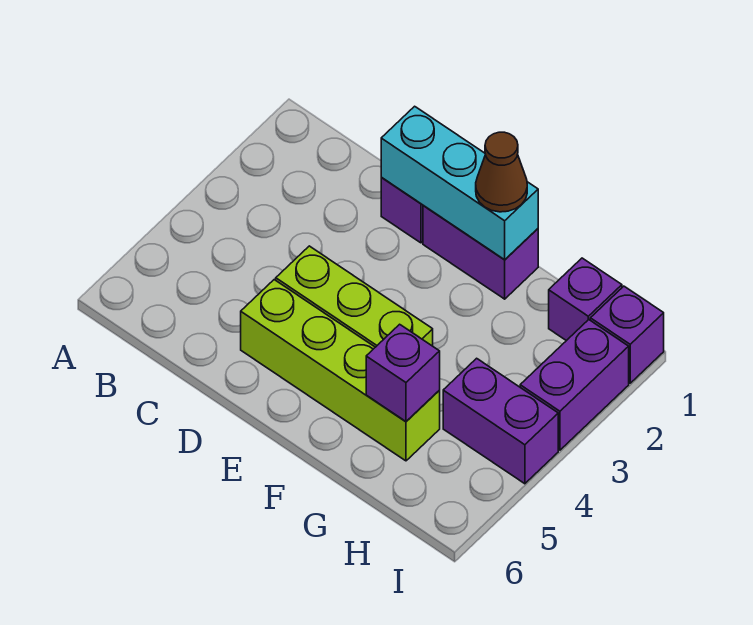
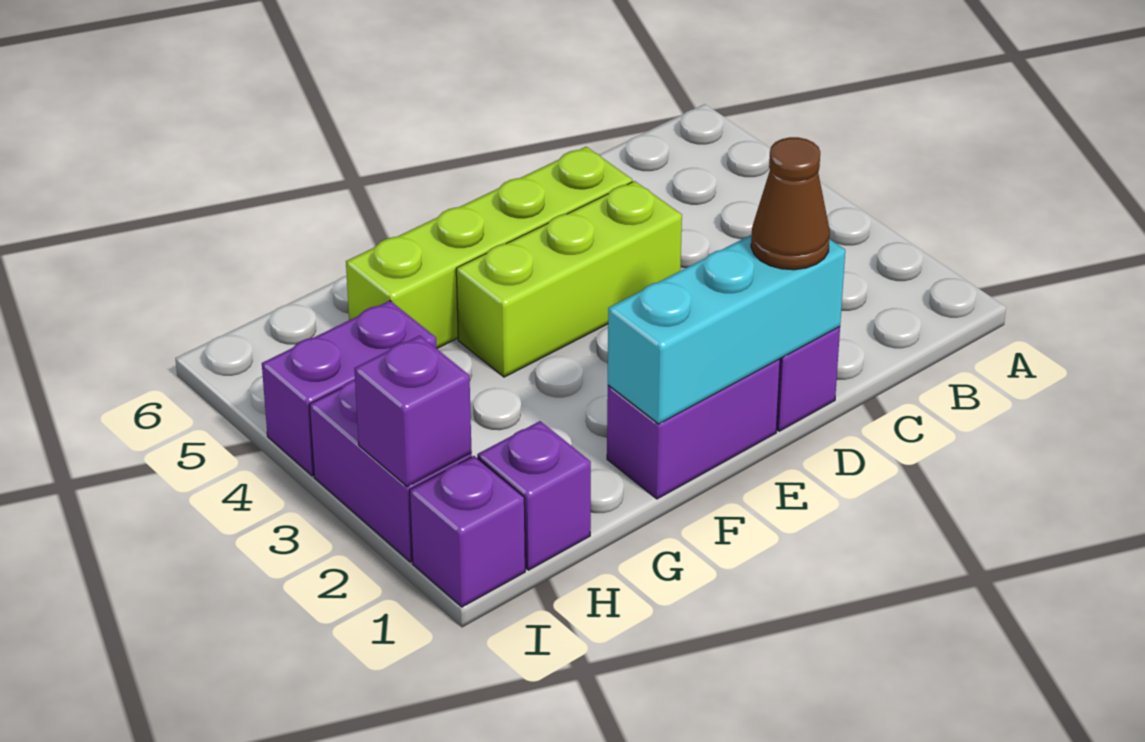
brown 1x1 cone [476,132,527,212] -> brown 1x1 cone moved to [751,137,830,270]
purple 1x1 brick [366,324,440,422] -> purple 1x1 brick moved to [354,335,472,486]

